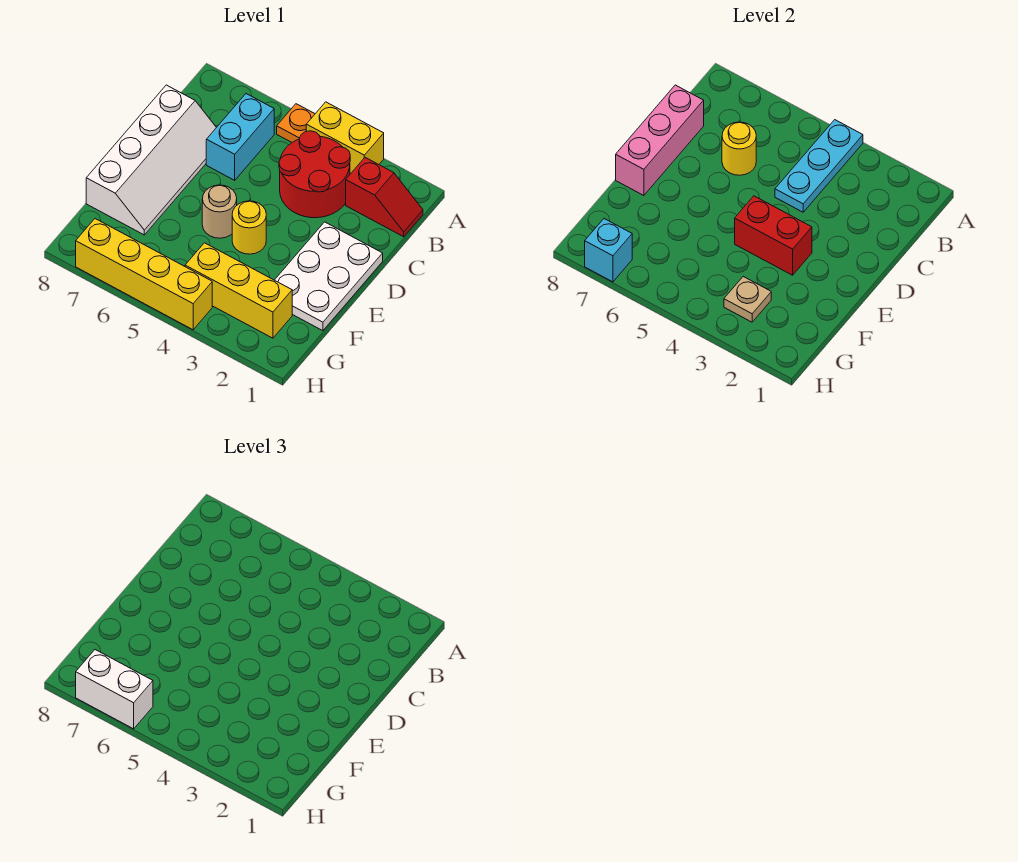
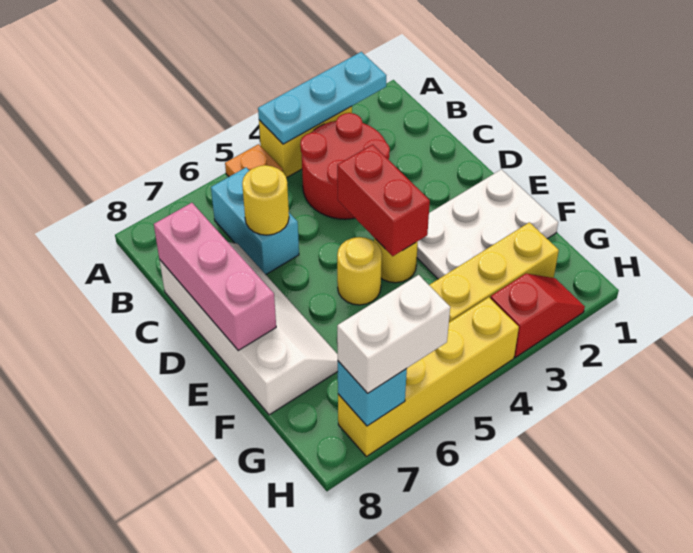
cyan 1x3 plate [775,120,863,212] -> cyan 1x3 plate turned to [258,52,386,144]
red 1x2 slope [346,157,423,237] -> red 1x2 slope moved to [490,273,585,357]
white 2x3 plate [275,222,383,331] -> white 2x3 plate turned to [417,169,558,279]
red 1x2 brick [735,196,812,275] -> red 1x2 brick turned to [337,145,430,256]
tan 1x1 round brick [202,185,237,238] -> yellow 1x1 round brick [337,237,382,305]
tan 1x1 plate [724,277,771,322] -> none

